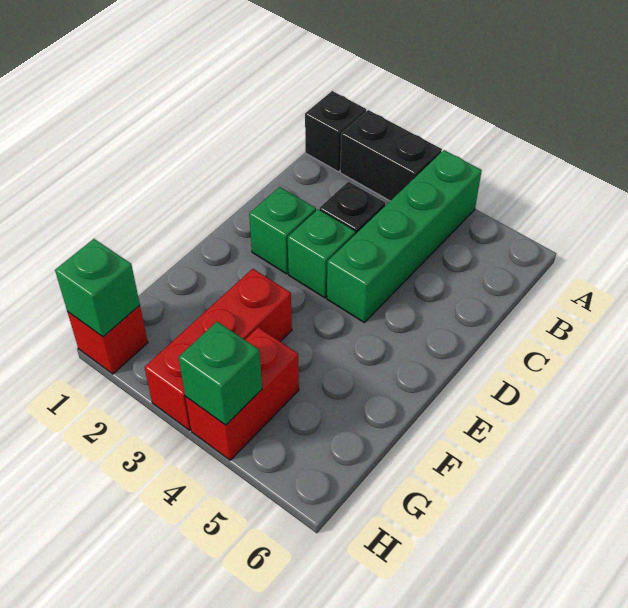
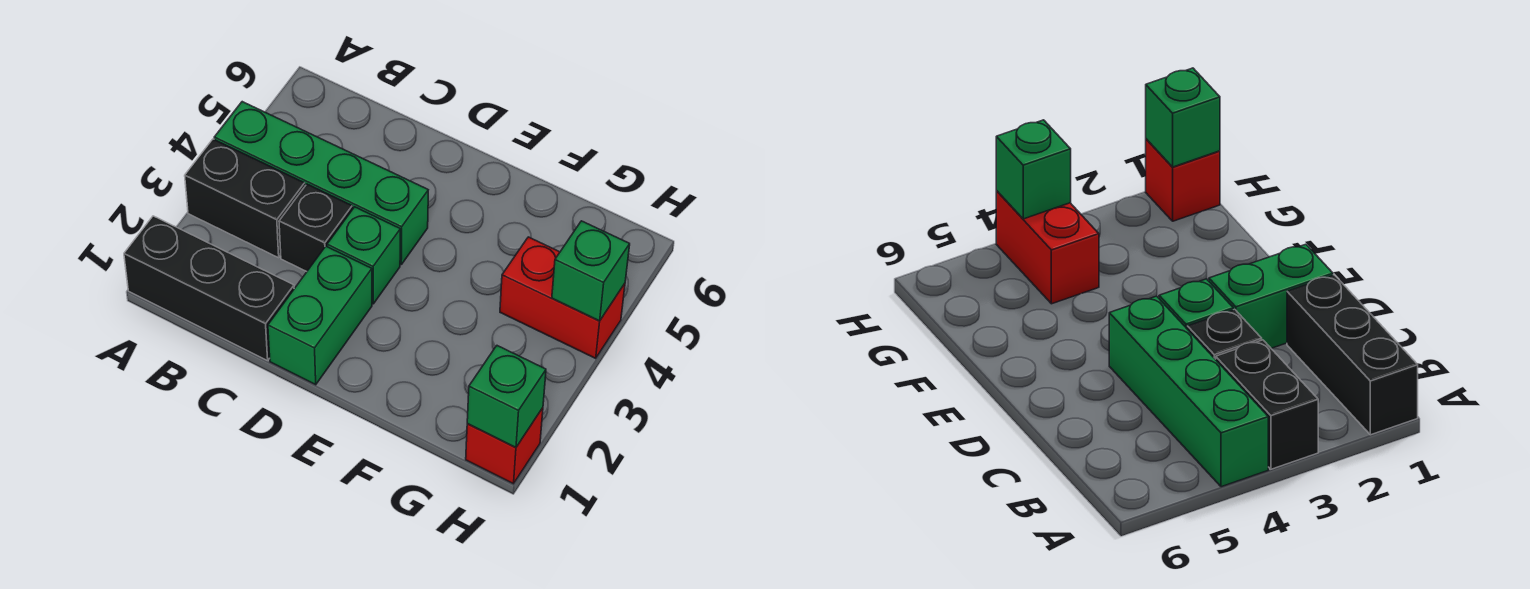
black 1x1 brick [305,91,366,172] -> black 1x3 brick [124,216,294,361]
black 1x2 brick [340,110,442,201] -> black 1x2 brick turned to [185,139,305,258]
green 1x1 brick [249,187,316,274] -> green 1x2 brick [268,246,372,385]
red 1x3 brick [144,269,292,430] -> none

